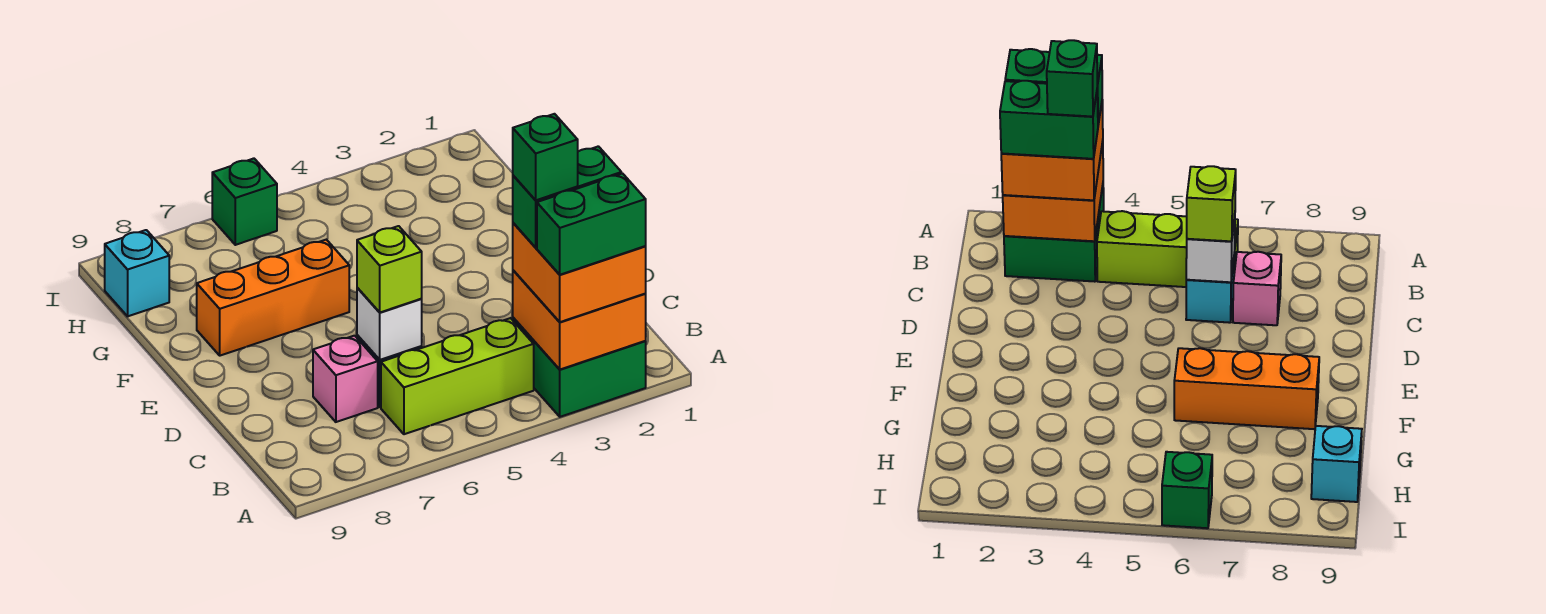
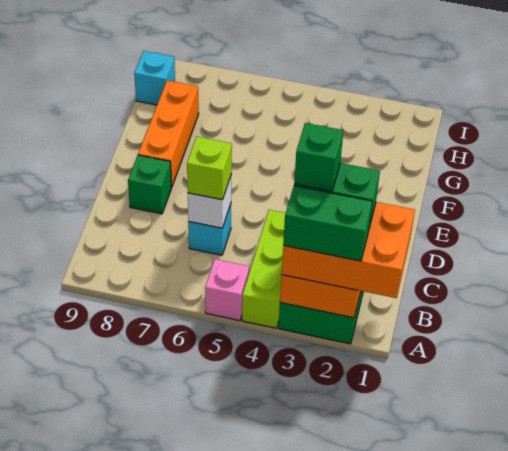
orange 2x2 brick [513,223,646,322] -> orange 2x3 brick [282,202,415,298]
lime 1x3 brick [381,318,534,434] -> lime 1x3 brick turned to [242,210,285,328]
pink 1x1 brick [313,336,378,422] -> pink 1x1 brick moved to [205,259,249,321]
orange 1x3 brick [197,240,349,356] -> orange 1x3 brick turned to [138,81,199,188]
green 1x1 brick [212,158,277,245] -> green 1x1 brick moved to [128,155,171,214]

